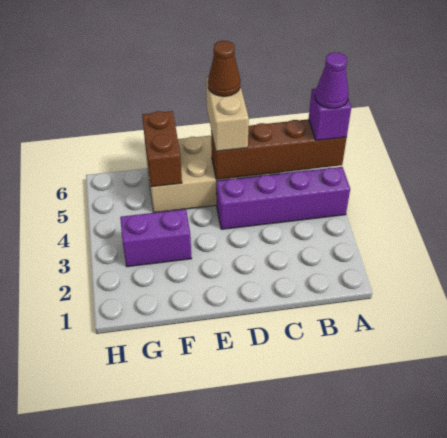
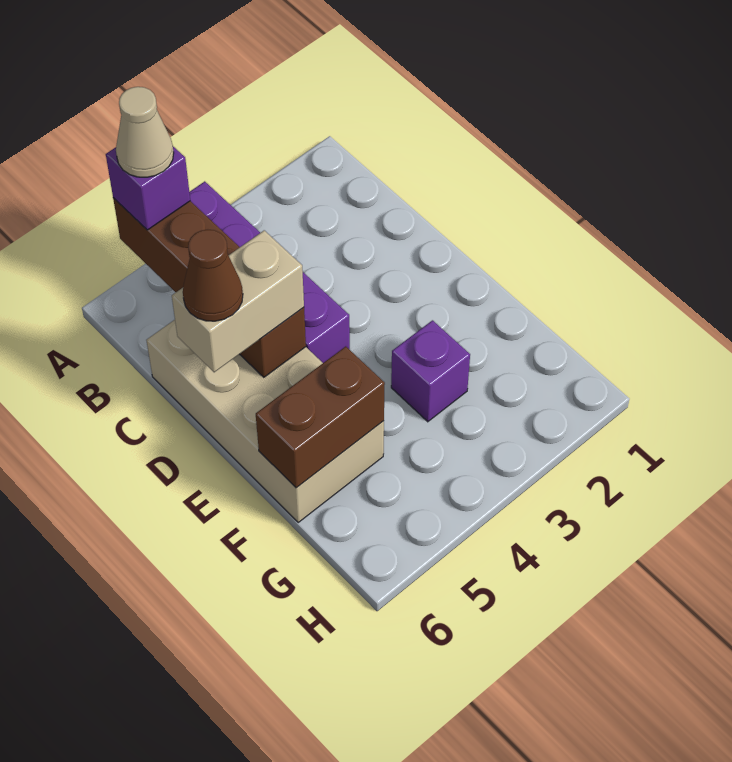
purple 1x1 cone [315,52,349,108] -> tan 1x1 cone [116,87,174,177]
purple 1x2 brick [120,209,192,267] -> purple 1x1 brick [391,320,470,422]

